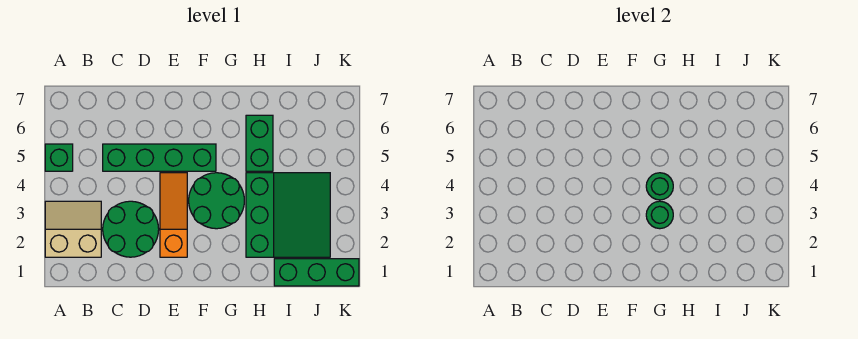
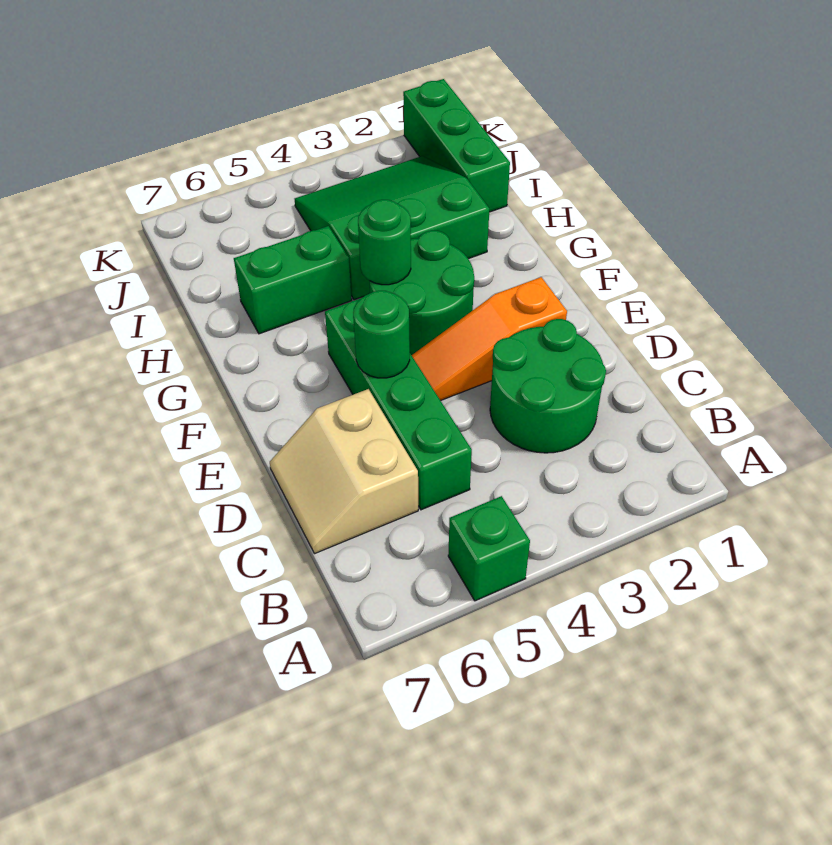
tan 2x2 slope [45,201,101,257] -> tan 2x2 slope moved to [270,389,418,554]
green 1x1 round brick [646,201,673,229] -> green 1x1 round brick moved to [353,291,410,378]

